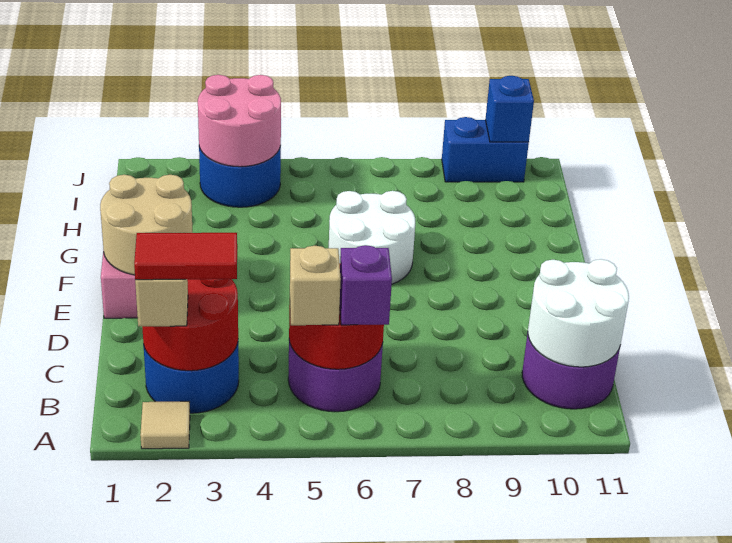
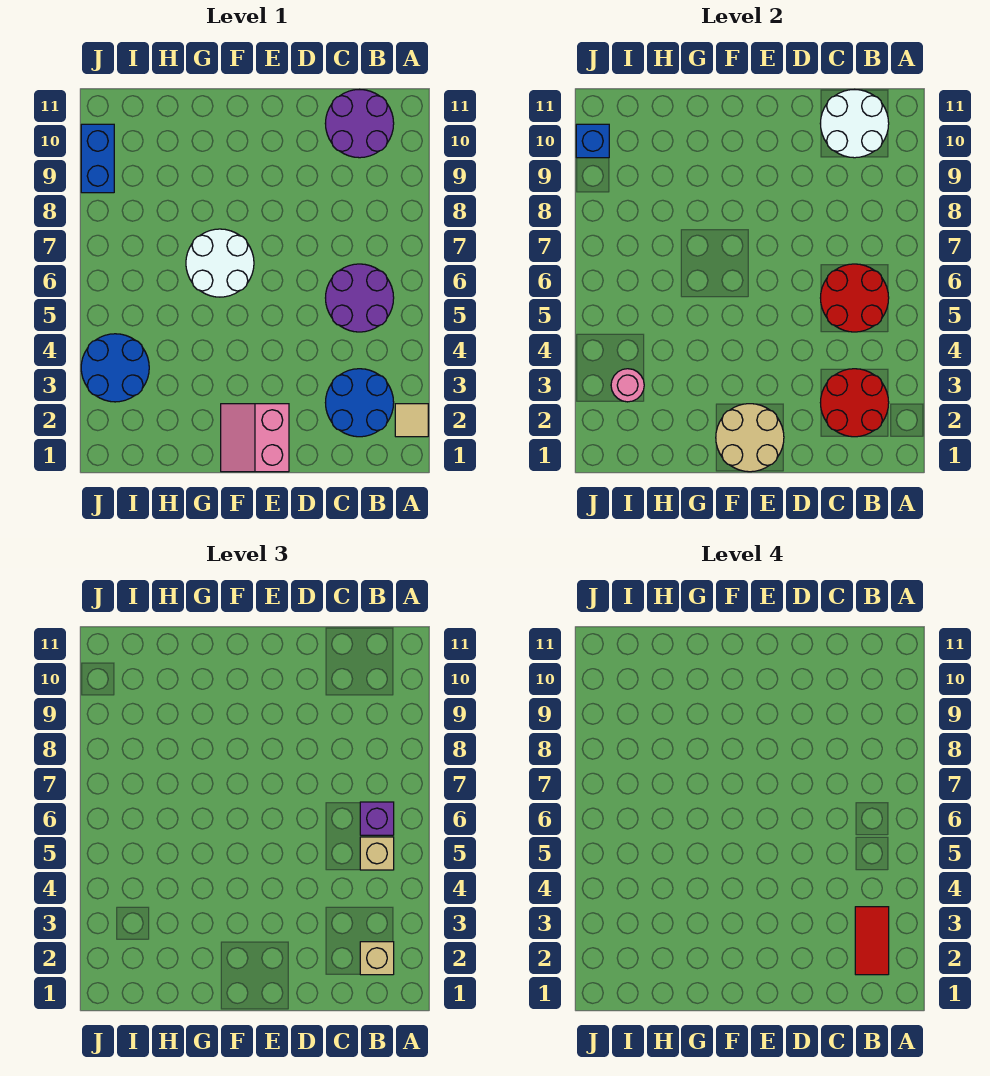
pink 2x2 round brick [198,75,281,167] -> pink 1x1 round brick [611,369,644,402]

